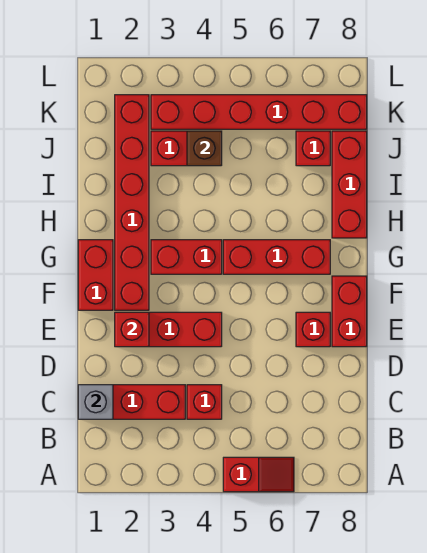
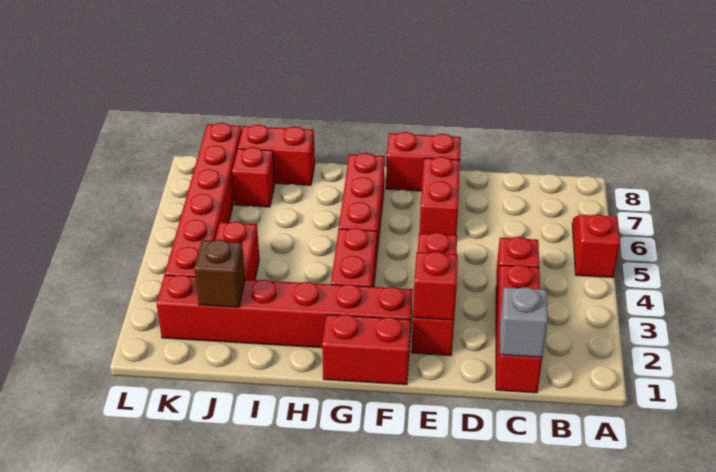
red 1x1 brick [296,312,330,347] -> red 1x2 brick [420,157,460,235]
red 1x3 brick [332,131,367,238] -> red 1x2 brick [238,125,315,185]
brown 1x1 brick [187,131,222,166] -> brown 1x1 brick moved to [194,240,245,307]

